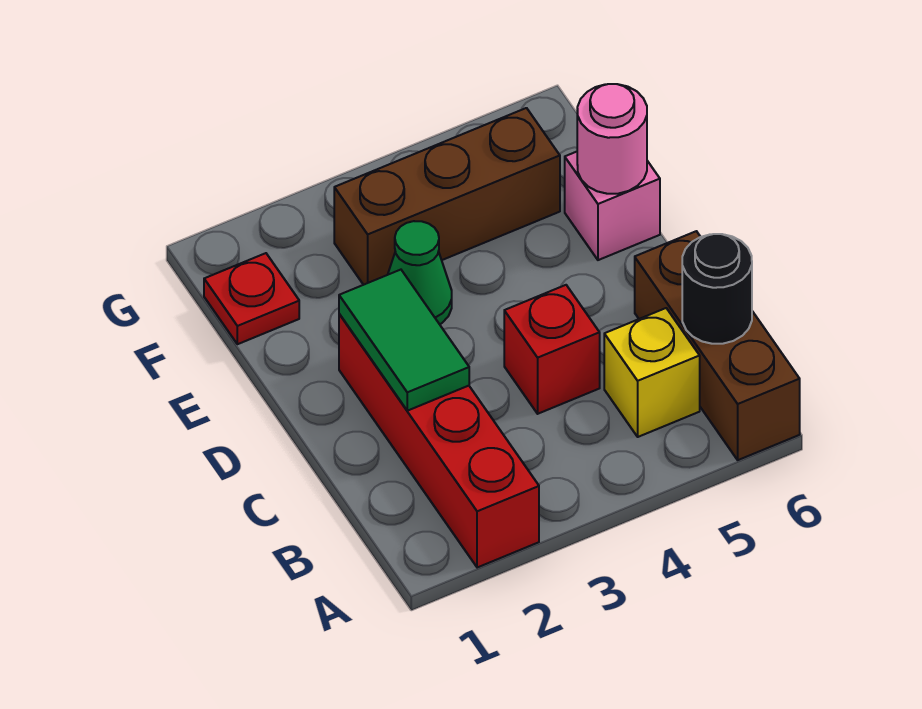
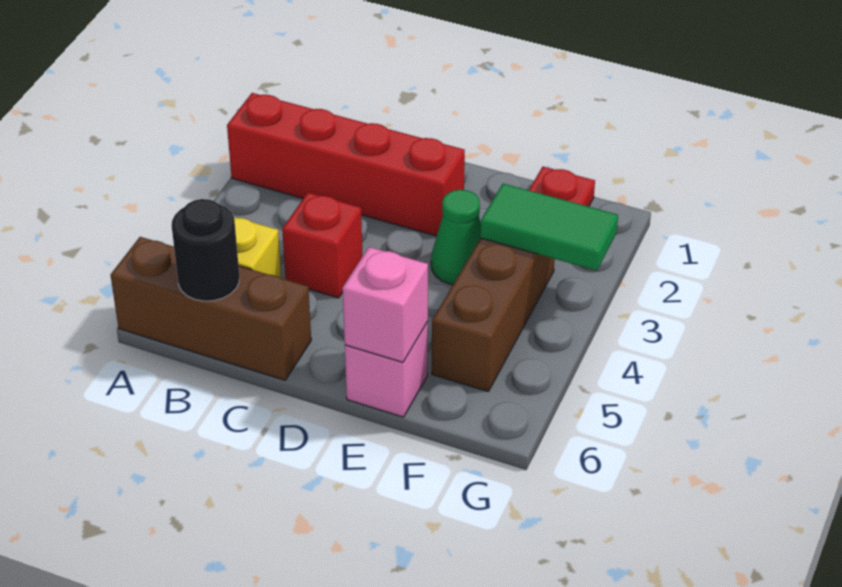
green 1x2 tile [339,270,469,411] -> green 1x2 tile moved to [480,184,618,271]
pink 1x1 round brick [577,84,647,194] -> pink 1x1 brick [343,247,428,362]

